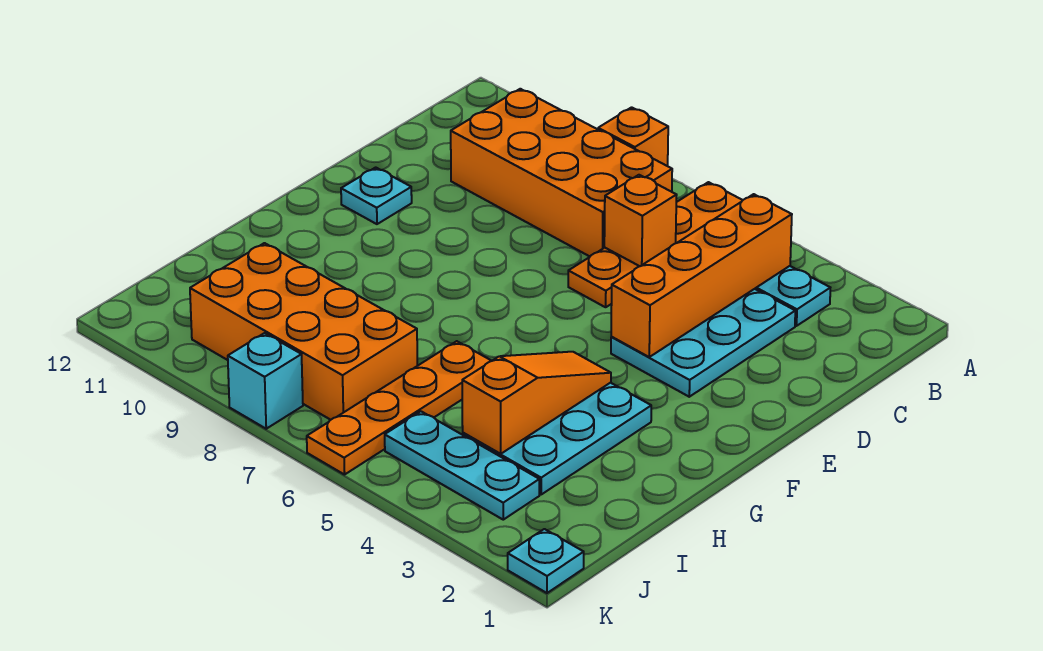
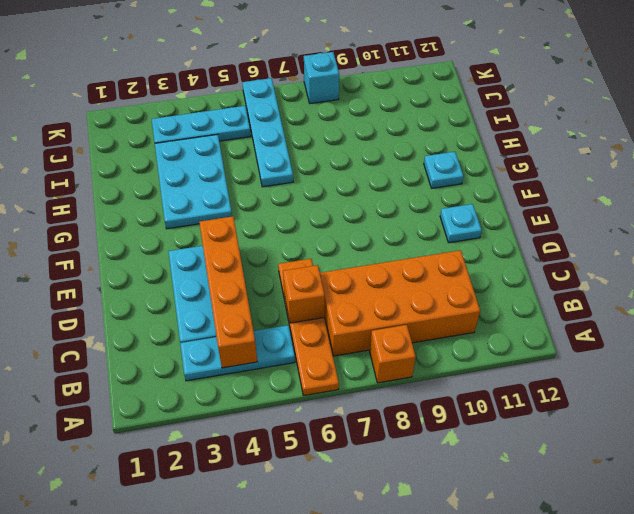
orange 1x3 slope [462,352,611,454] -> none
orange 1x4 plate [307,341,491,475] -> cyan 1x4 plate [242,78,293,187]
orange 2x4 brick [190,243,417,420] -> none
cyan 1x1 plate [508,529,584,593] -> cyan 1x1 plate moved to [424,152,463,188]

